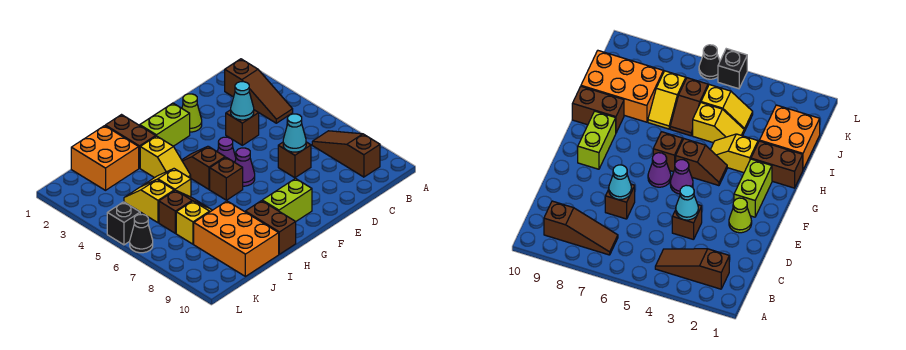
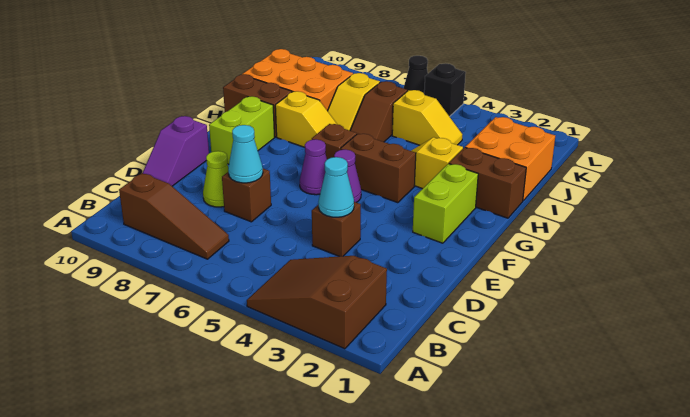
brown 1x3 slope [225,59,293,123] -> brown 2x3 slope [247,256,387,349]
none -> purple 1x2 slope [143,116,209,186]
lime 1x1 cone [182,94,202,132] -> lime 1x1 cone moved to [203,151,228,207]
brown 1x2 slope [182,146,225,189] -> brown 1x2 brick [341,134,416,203]
yellow 1x2 slope [144,169,191,197] -> yellow 1x2 slope moved to [275,91,337,147]

